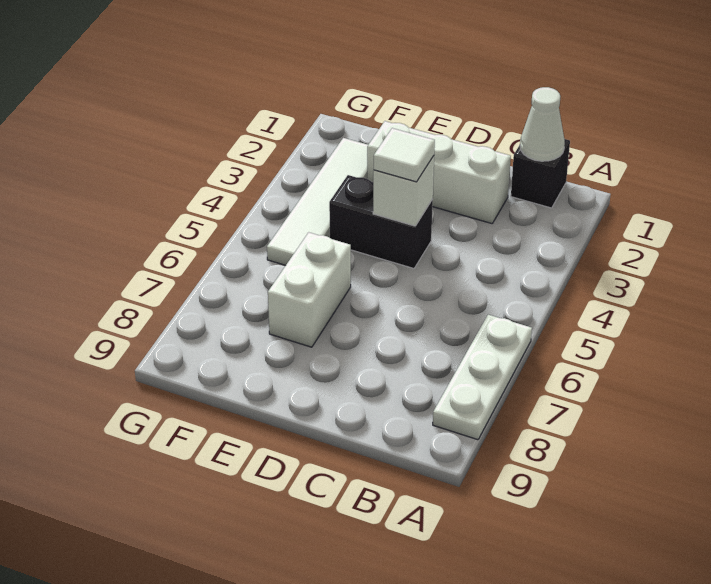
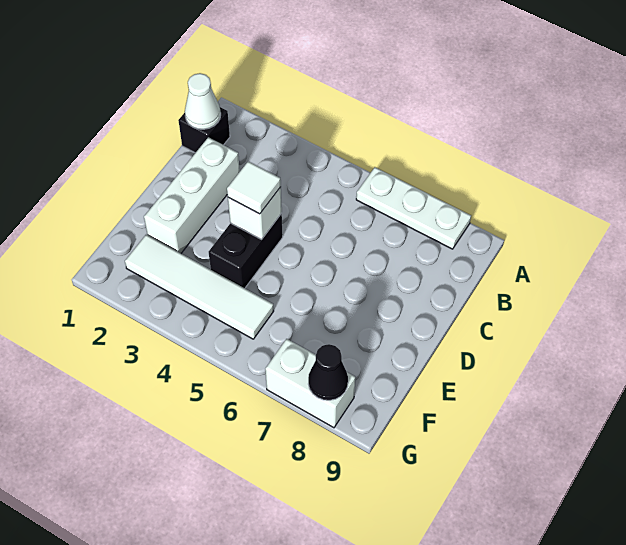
white 1x2 brick [268,232,351,347] -> white 1x2 brick moved to [265,339,355,428]
none -> black 1x1 cone [308,344,348,400]

